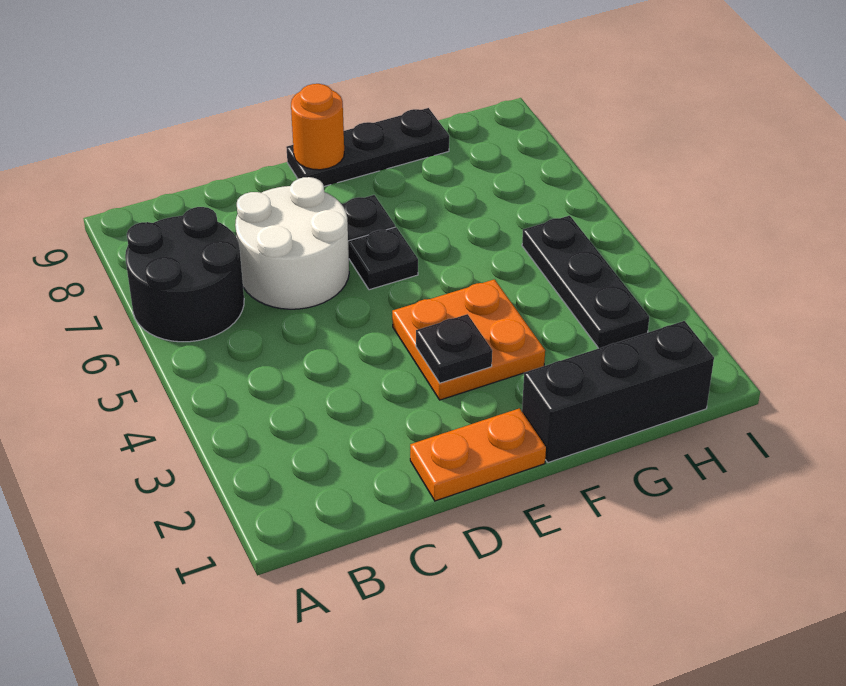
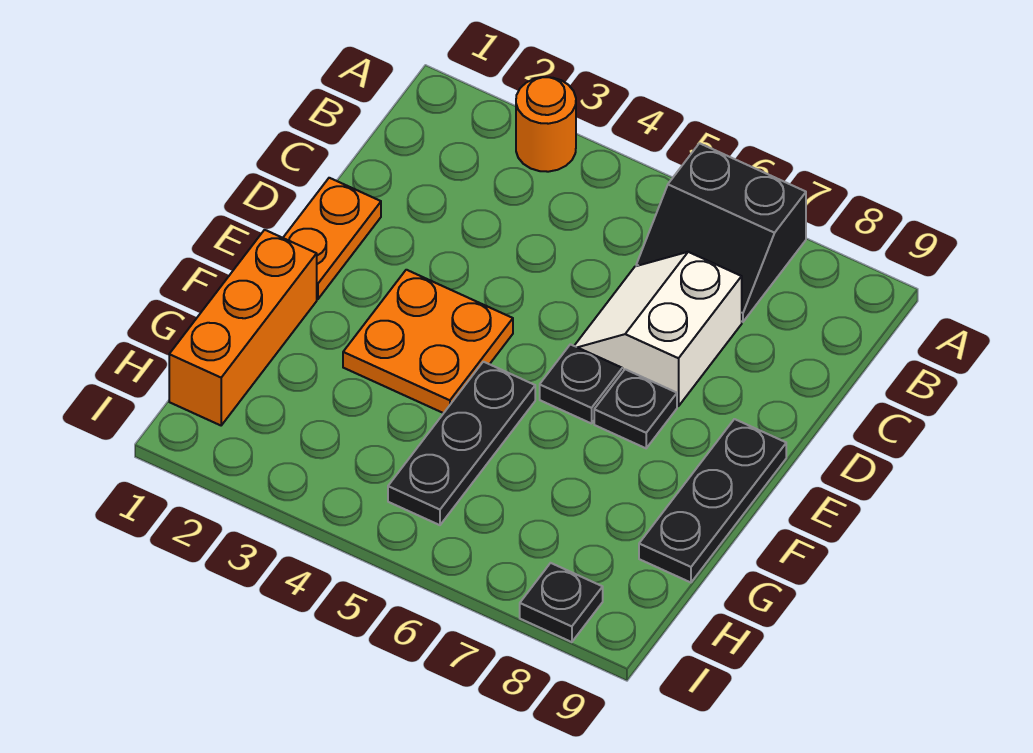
black 2x2 round brick [125,207,244,342] -> black 2x2 slope [636,143,806,322]
white 2x2 round brick [235,177,349,309] -> white 2x2 slope [574,252,742,406]
black 1x1 plate [416,314,492,383] -> black 1x1 plate moved to [520,563,603,642]
orange 1x1 round brick [291,84,344,170] -> orange 1x1 round brick moved to [516,77,576,172]
black 1x3 brick [522,321,714,463] -> orange 1x3 brick [169,230,317,425]
black 1x3 plate [522,216,649,348] -> black 1x3 plate turned to [388,362,535,525]

